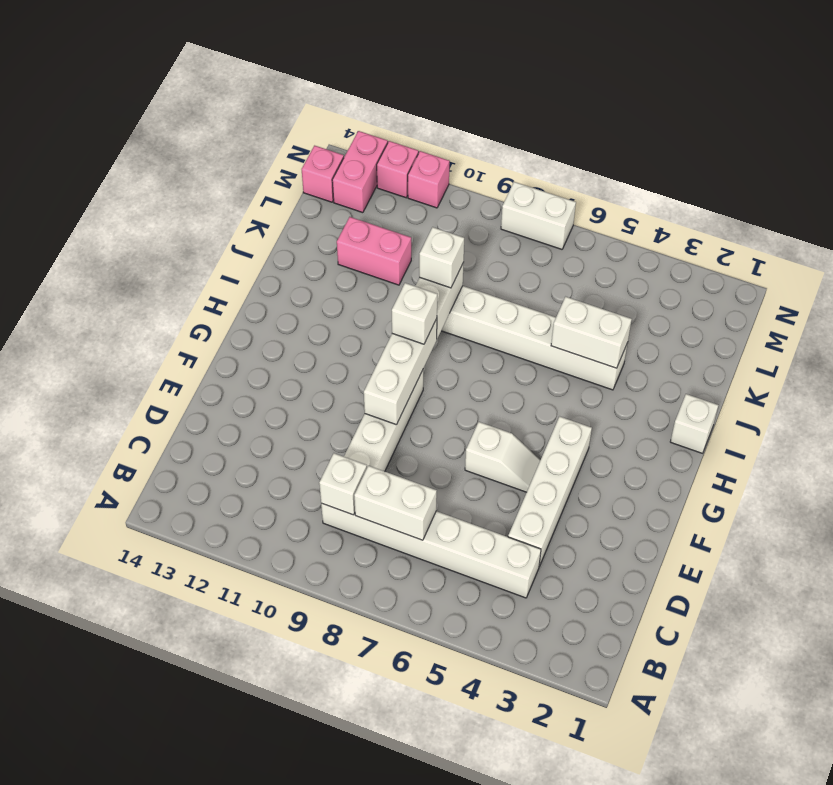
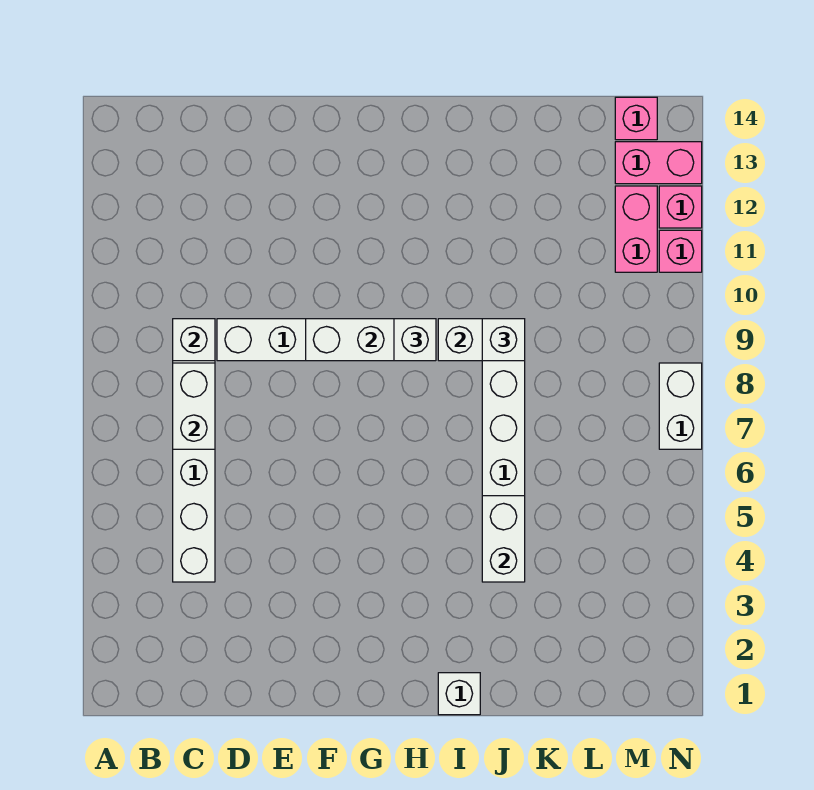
white 1x4 brick [508,416,592,566] -> none
white 1x2 slope [465,422,540,492] -> none
pink 1x2 brick [337,217,411,285] -> pink 1x2 brick moved to [615,186,657,272]

